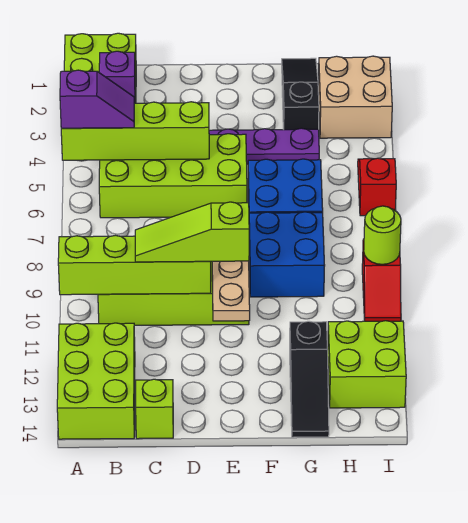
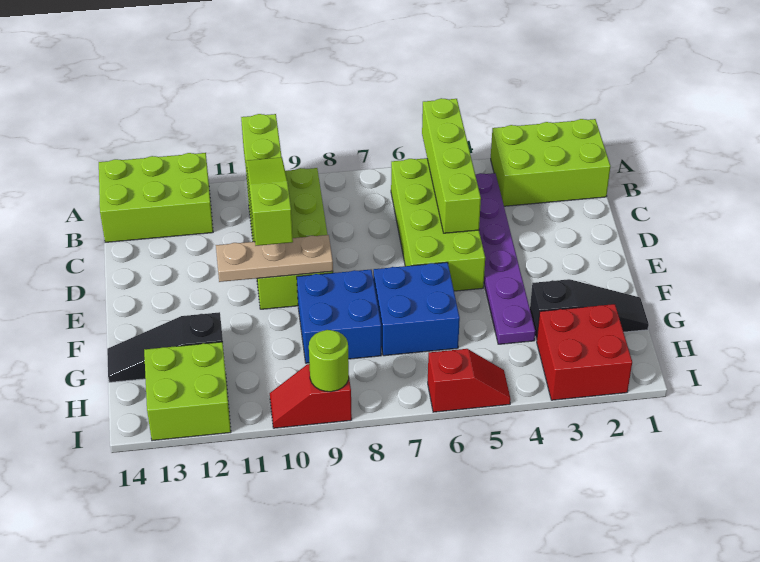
purple 1x2 slope [60,70,134,128] -> none
purple 1x1 brick [99,51,135,103] -> none
lime 1x1 brick [136,379,173,439] -> none
tan 2x2 brick [318,56,392,138] -> red 2x2 brick [537,304,632,400]

